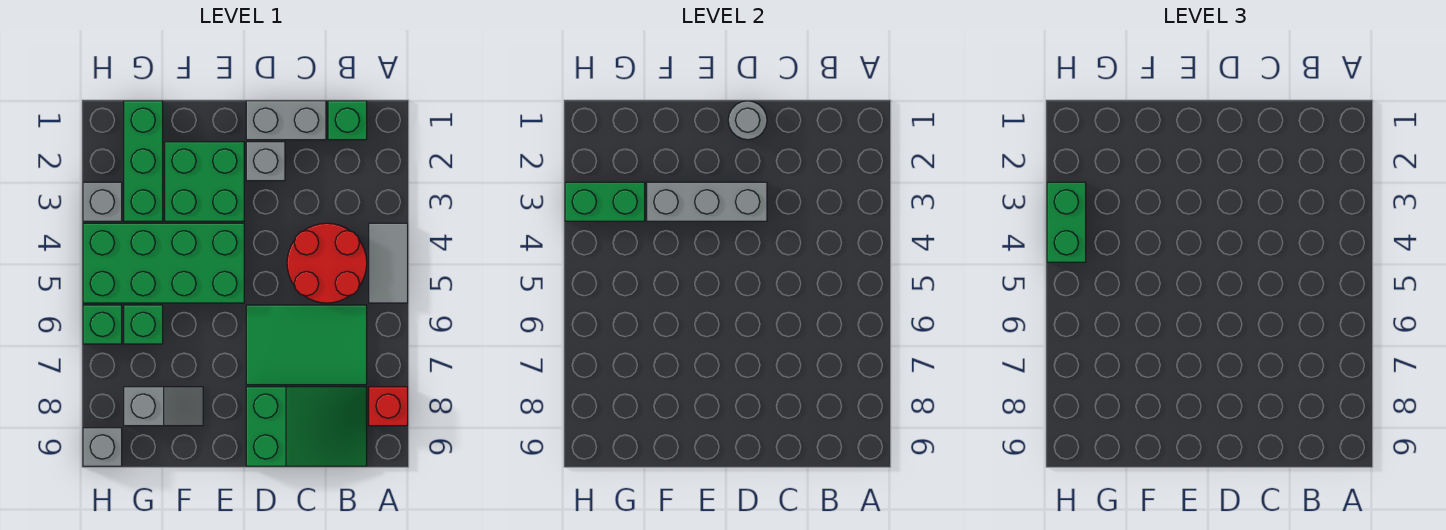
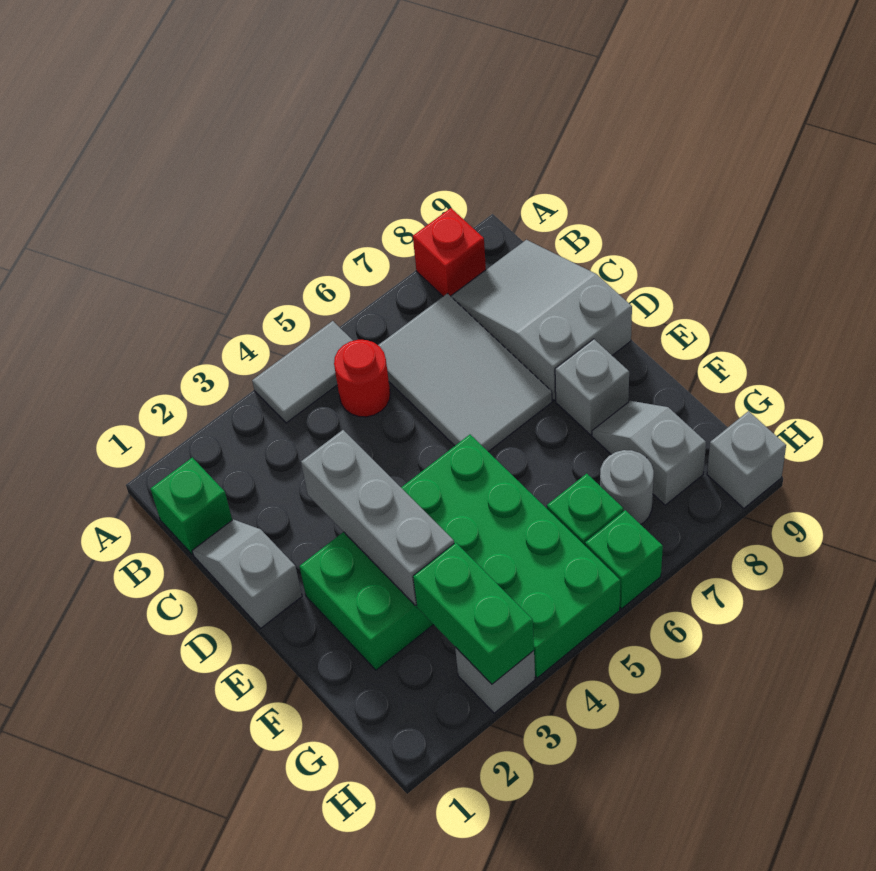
red 2x2 round brick [287,223,367,303] -> red 1x1 round brick [334,340,390,417]
green 2x3 tile [246,305,367,385] -> grey 2x3 tile [378,294,552,452]
green 2x3 slope [246,387,367,466] -> grey 2x3 slope [451,240,632,400]
grey 1x2 brick [246,101,326,140] -> grey 1x2 slope [192,519,302,628]
grey 1x1 round brick [728,101,767,140] -> grey 1x1 round brick moved to [600,450,654,524]
grey 1x1 brick [246,142,285,181] -> grey 1x1 brick moved to [555,339,629,435]
green 1x3 brick [124,101,163,221] -> none
green 1x2 brick [1047,182,1086,262] -> none

